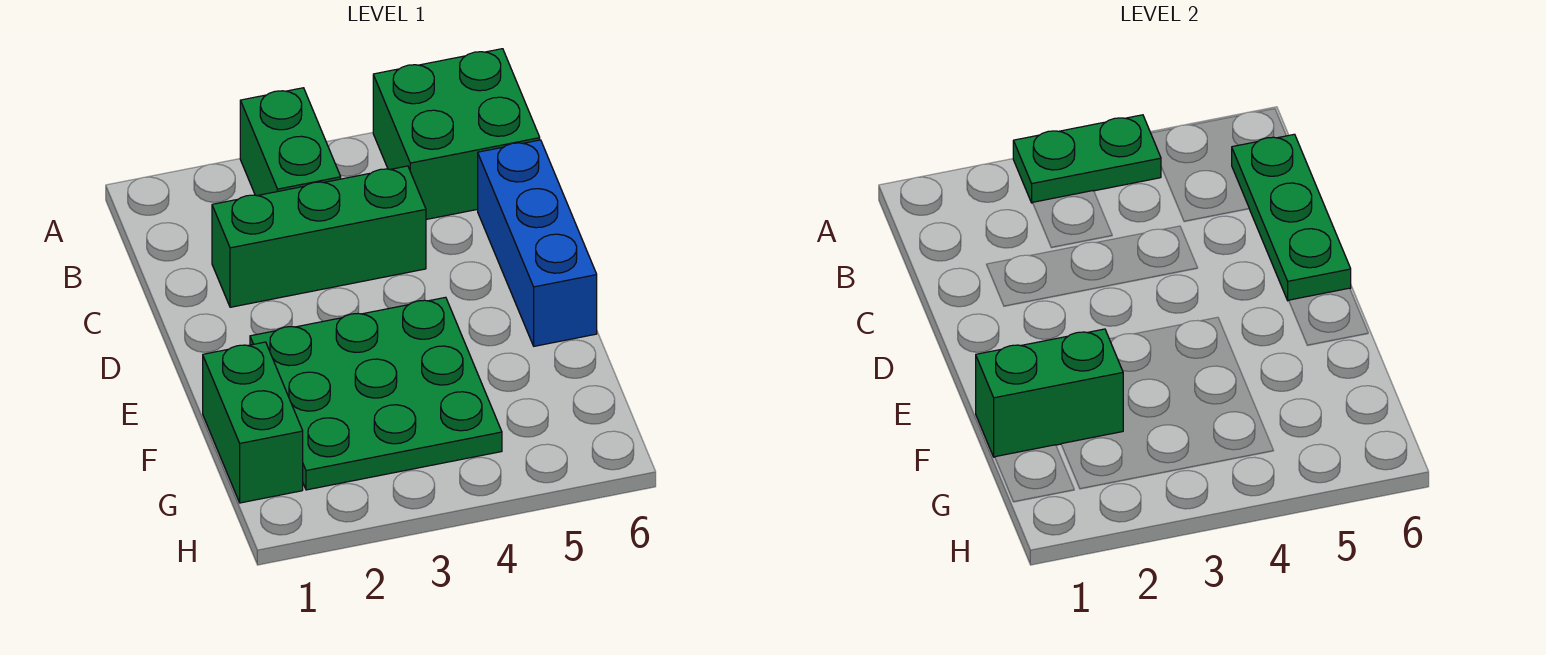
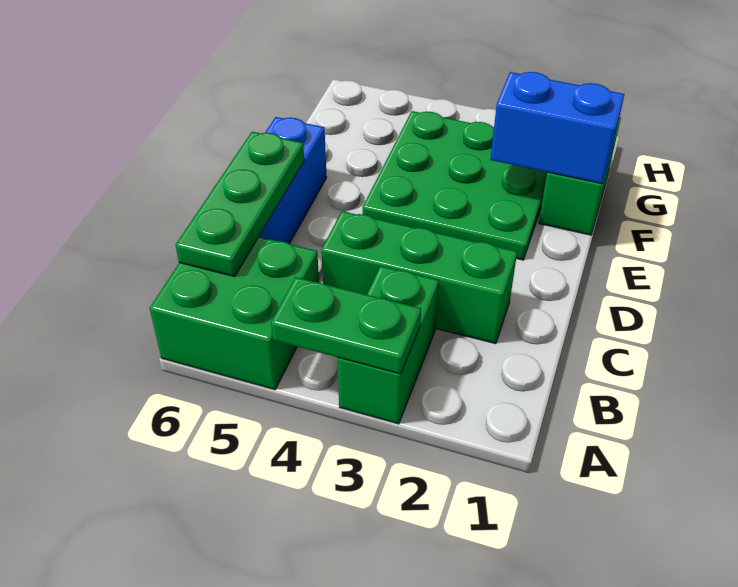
green 1x2 brick [976,329,1123,457] -> blue 1x2 brick [490,72,624,184]

